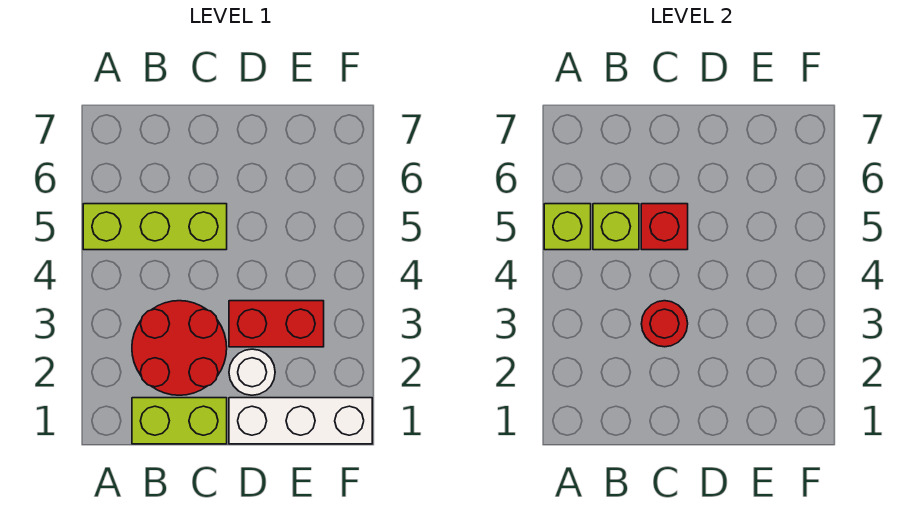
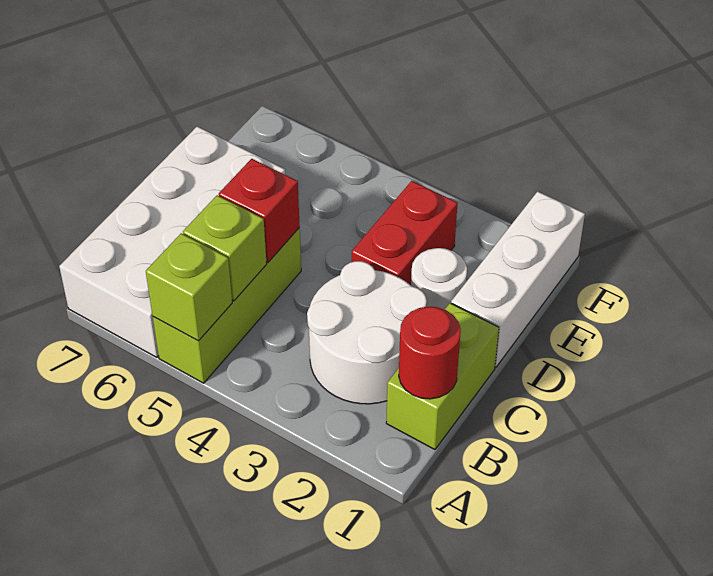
none -> white 2x4 brick [59,127,285,357]
red 2x2 round brick [132,301,227,395] -> white 2x2 round brick [307,261,427,404]
red 1x1 round brick [641,301,688,347] -> red 1x1 round brick moved to [399,307,461,399]

